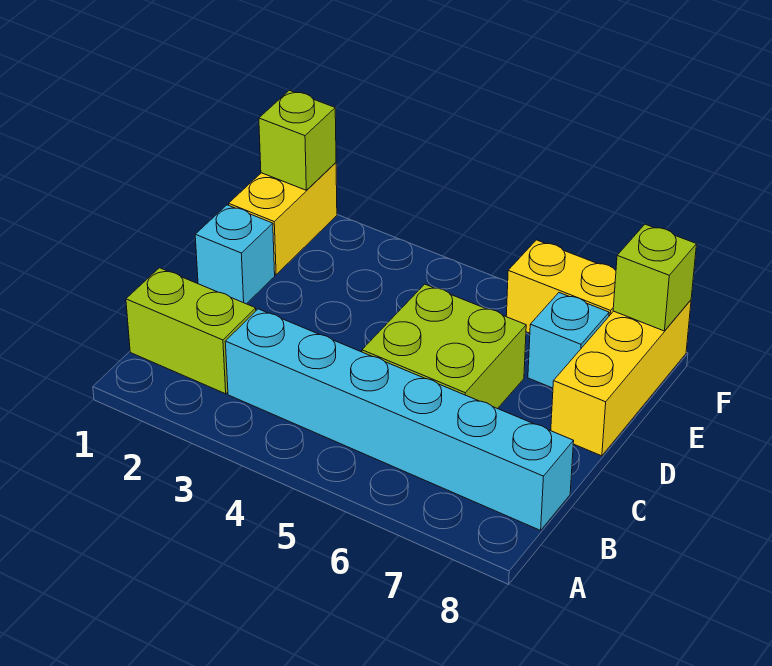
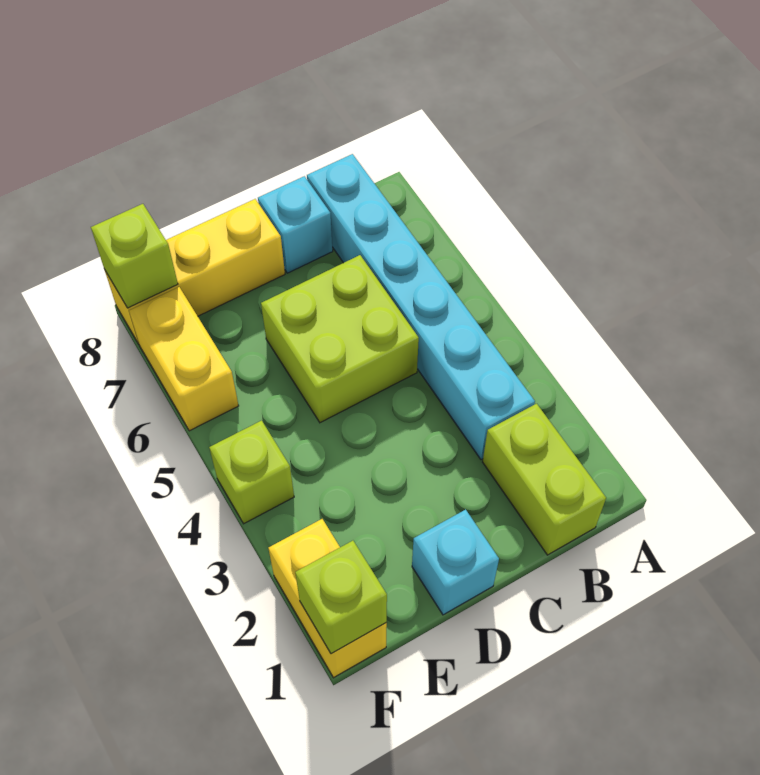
yellow 1x2 brick [229,163,337,275] -> yellow 1x2 brick turned to [269,519,387,678]
cyan 1x1 brick [528,293,609,388] -> cyan 1x1 brick moved to [258,176,333,273]
none -> lime 1x1 brick [209,420,294,524]

